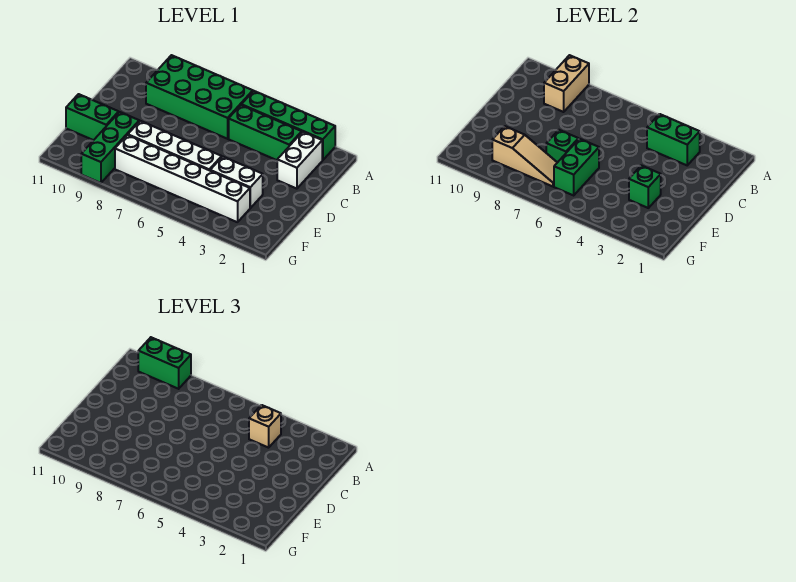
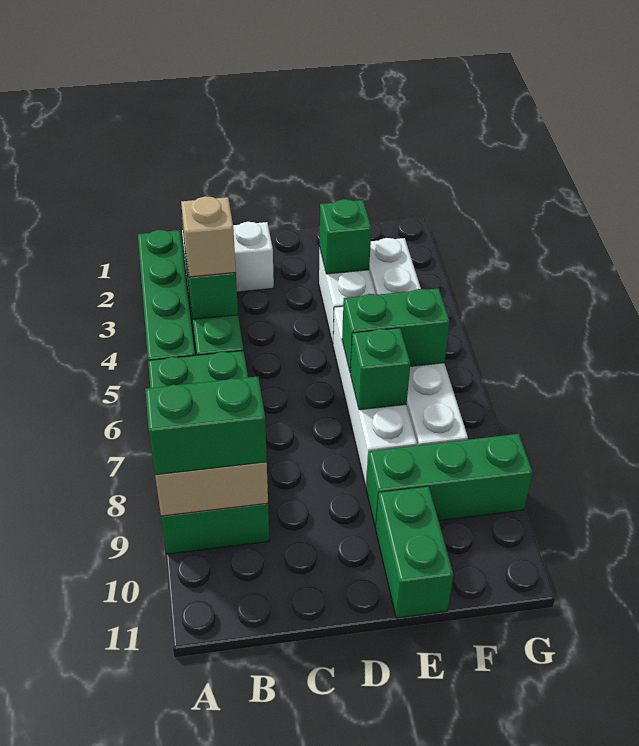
green 1x2 brick [138,337,191,389] -> green 1x2 brick turned to [145,376,267,475]
tan 1x3 slope [492,126,557,186] -> none

